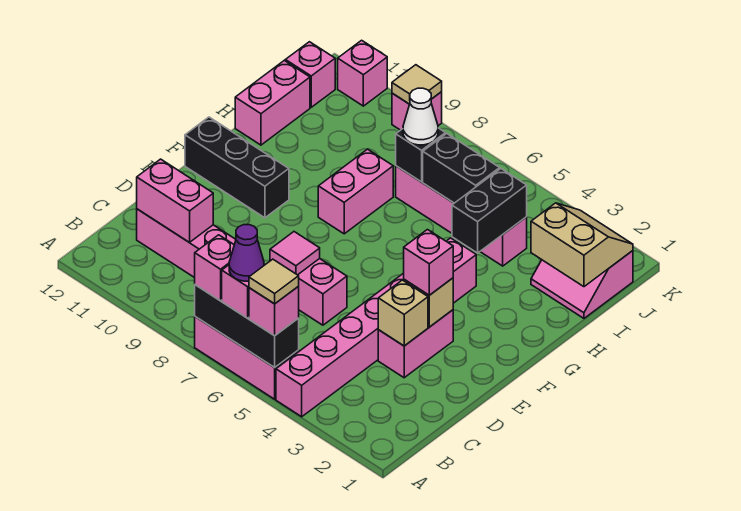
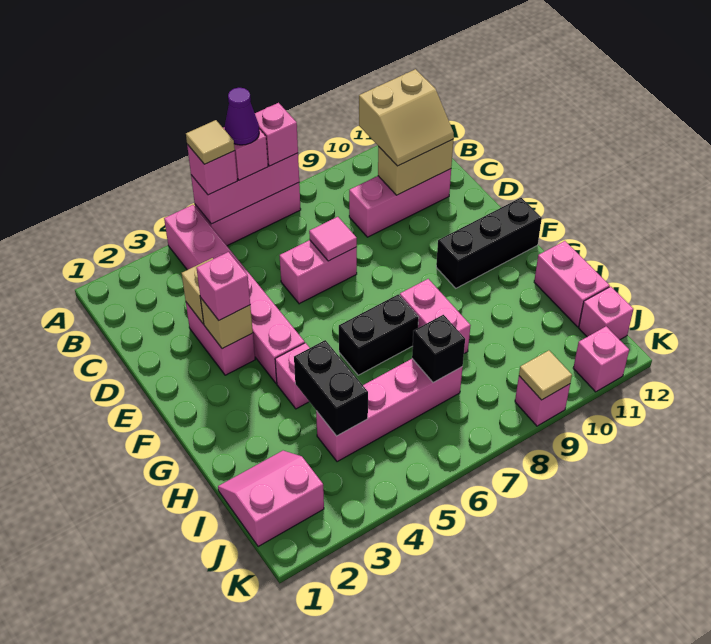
black 1x3 brick [195,285,299,368] -> pink 1x3 brick [191,153,299,224]
pink 1x2 brick [137,159,213,242] -> tan 1x2 brick [378,140,453,195]
tan 2x2 slope [531,203,633,287] -> tan 2x2 slope moved to [359,69,454,166]
black 1x2 brick [423,134,500,203] -> black 1x2 brick moved to [339,294,419,375]
white 1x1 cone [403,88,438,145] -> none

